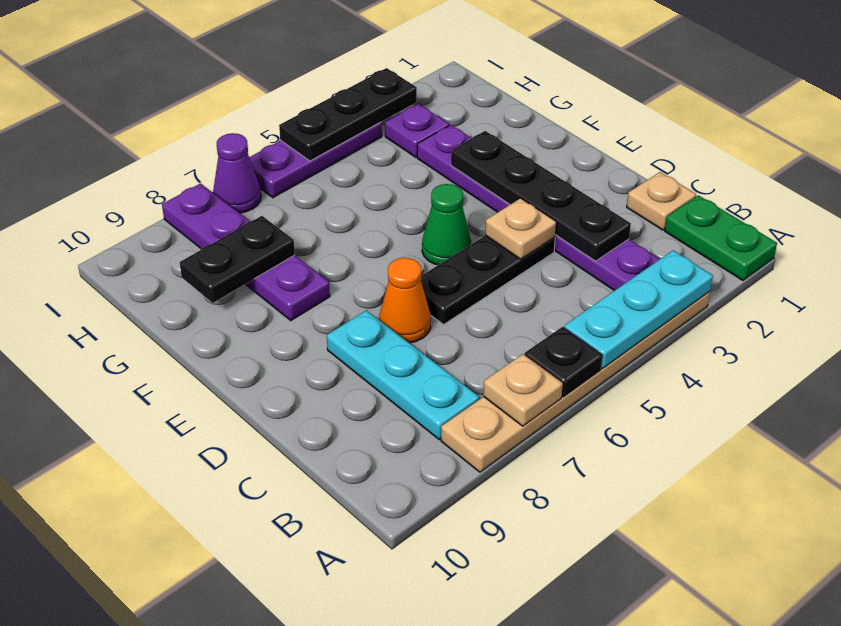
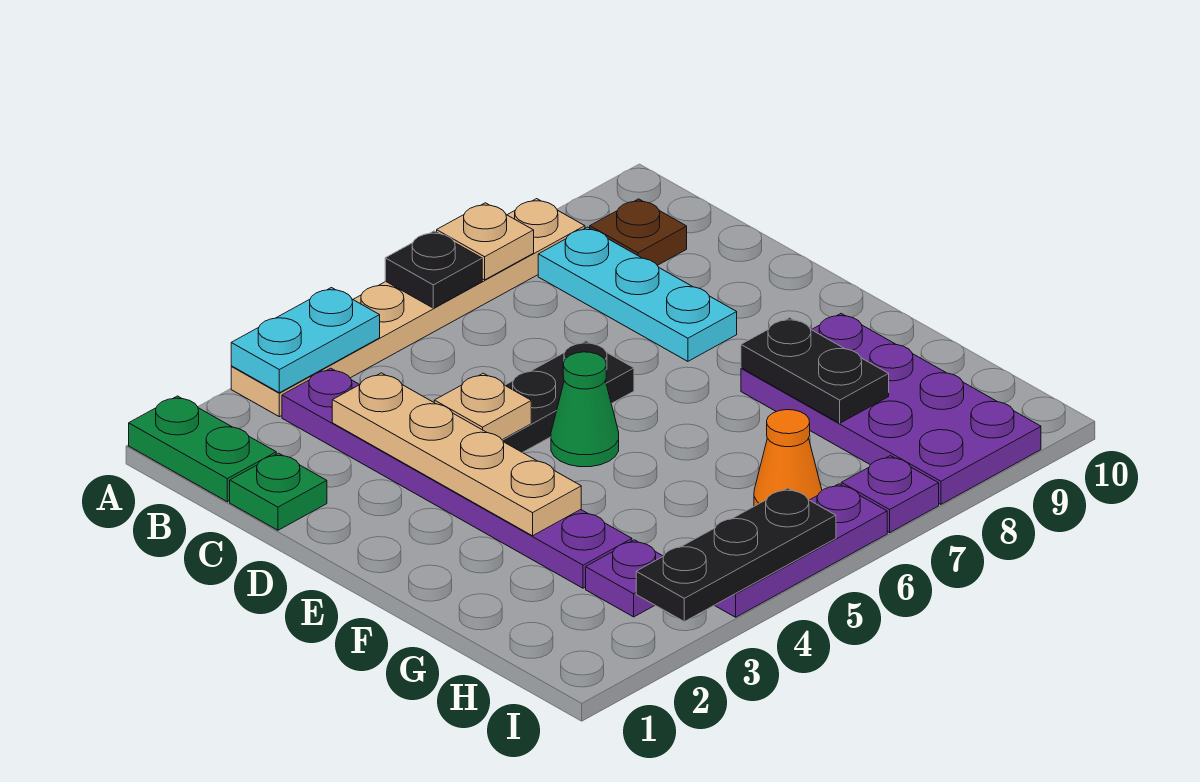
cyan 1x3 plate [564,250,713,368] -> cyan 1x2 plate [231,288,380,393]
none -> brown 1x1 plate [590,199,687,265]
tan 1x1 plate [627,172,696,230] -> green 1x1 plate [230,453,327,530]
black 1x4 plate [451,131,631,261] -> tan 1x4 plate [332,373,581,536]
orange 1x1 cone [379,258,431,343] -> orange 1x1 cone moved to [754,410,822,506]
purple 1x4 plate [162,183,330,320] -> purple 2x4 plate [741,314,1041,504]
black 1x2 plate [180,216,295,303] -> black 1x2 plate turned to [741,318,889,423]
purple 1x1 cone [213,133,261,213] -> purple 1x1 plate [841,456,939,533]

